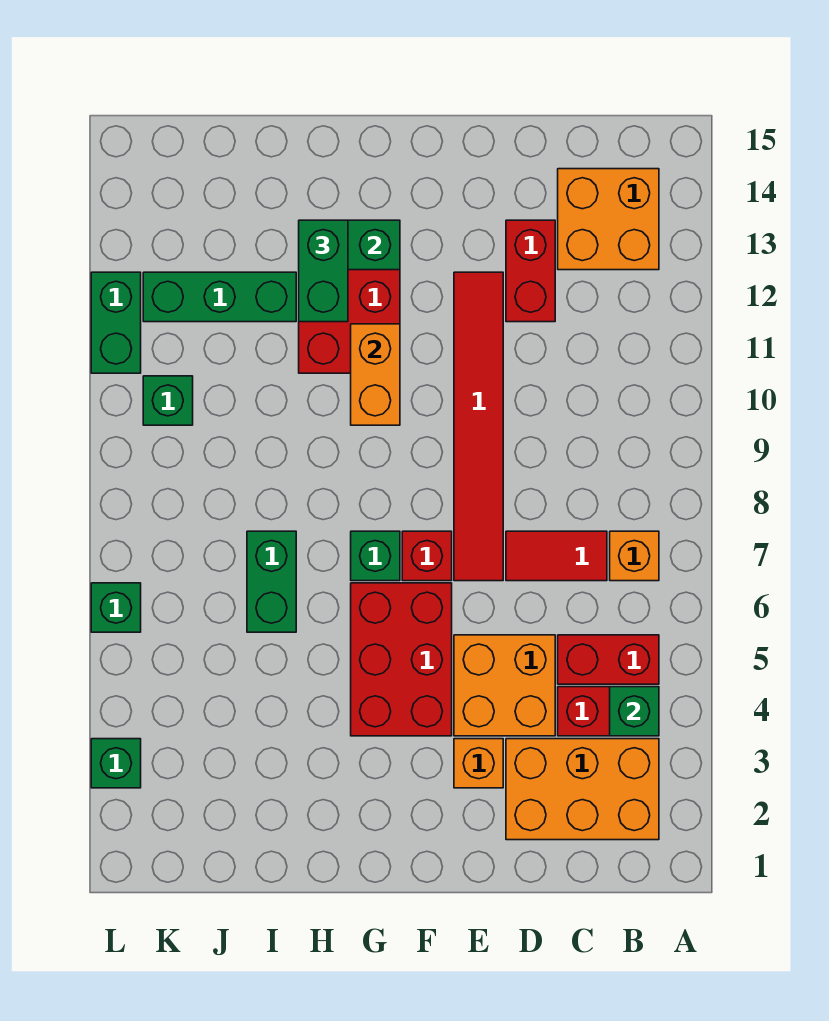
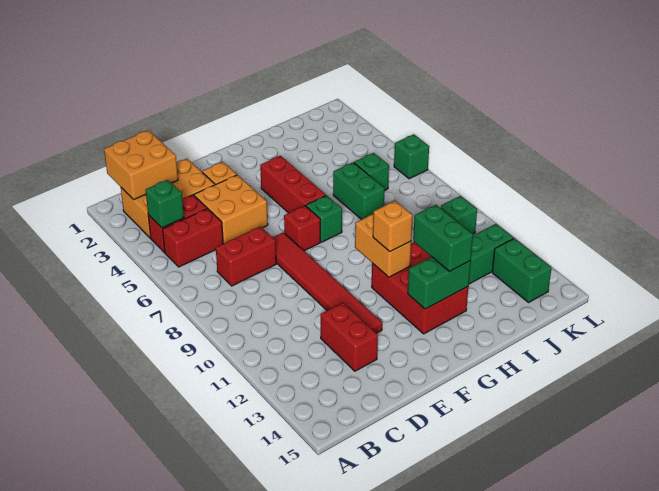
orange 1x1 brick [610,531,659,581] -> orange 1x1 brick moved to [373,201,413,252]
orange 2x2 brick [558,169,659,270] -> orange 2x2 brick moved to [104,130,178,200]
red 1x2 tile [506,531,607,581] -> red 1x2 brick [216,226,276,286]
red 2x3 brick [351,583,452,736] -> red 1x3 brick [260,156,326,213]
green 1x1 brick [91,739,141,788] -> green 1x1 brick moved to [354,153,389,191]
green 1x2 brick [91,272,141,373] -> green 1x2 brick moved to [492,238,551,302]

